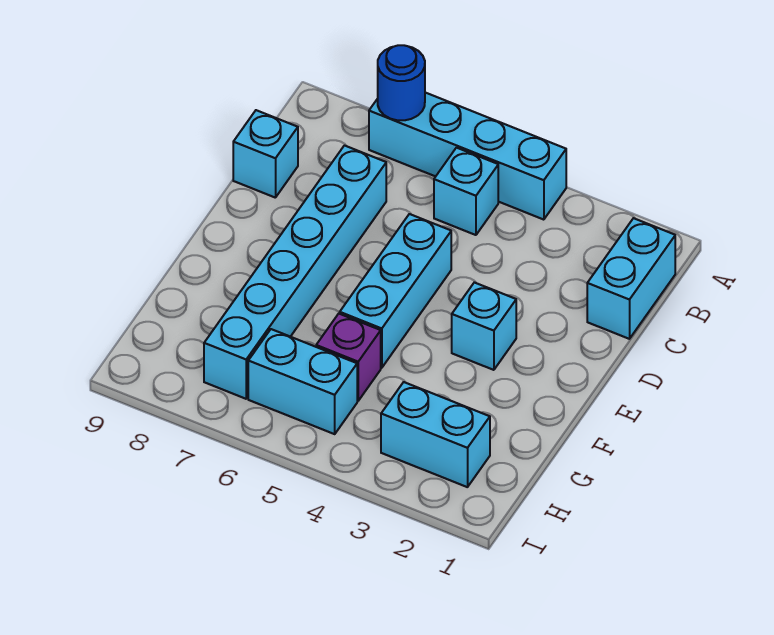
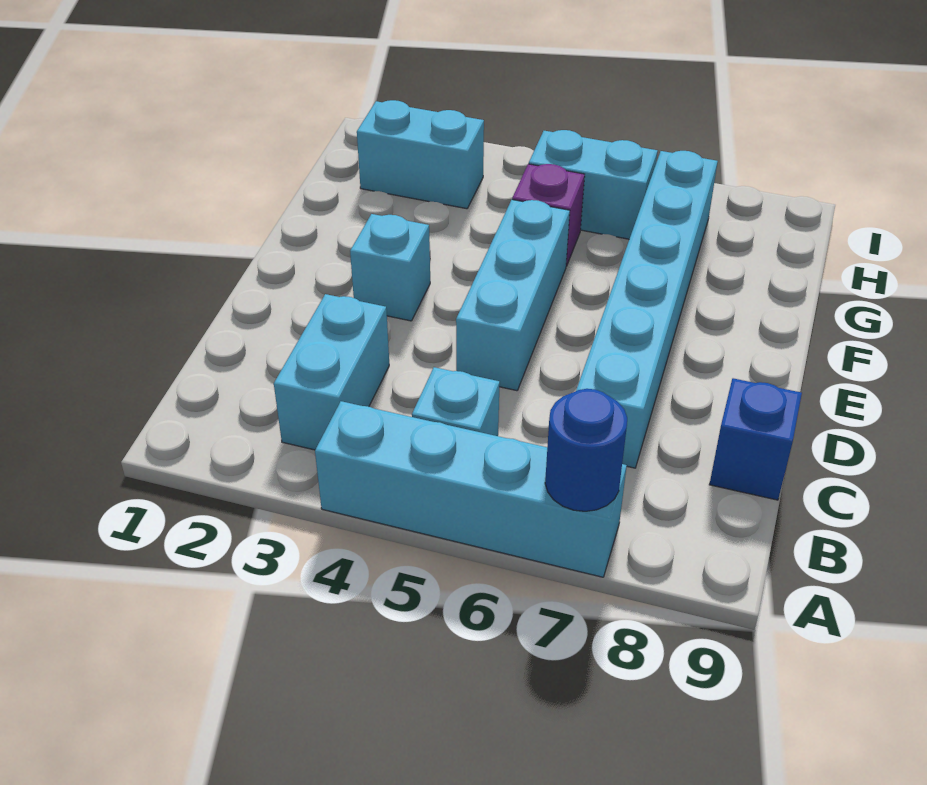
cyan 1x2 brick [587,218,675,339] -> cyan 1x2 brick moved to [274,294,389,450]
cyan 1x1 brick [233,110,298,198] -> blue 1x1 brick [709,378,802,500]

